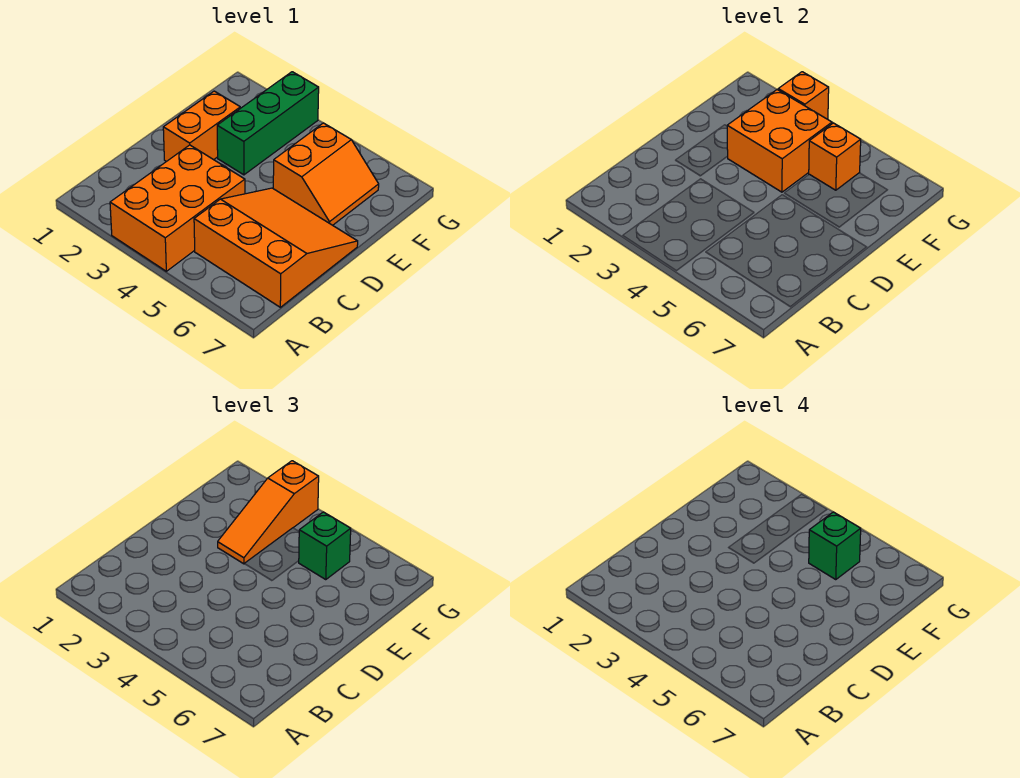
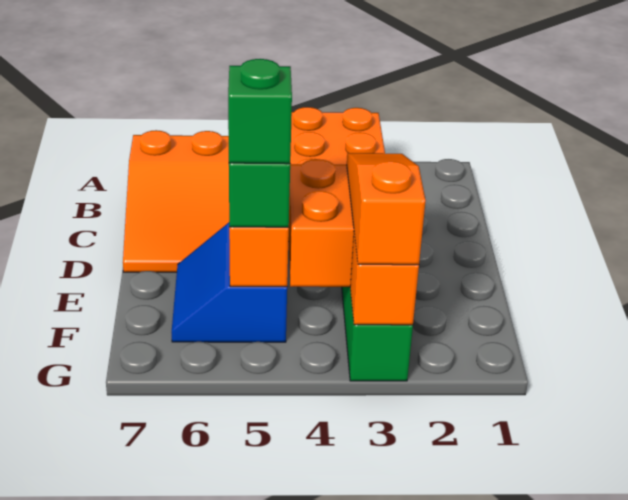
orange 1x2 brick [163,91,240,162] -> none
orange 2x2 slope [273,123,379,225] -> blue 2x2 slope [171,223,287,342]

